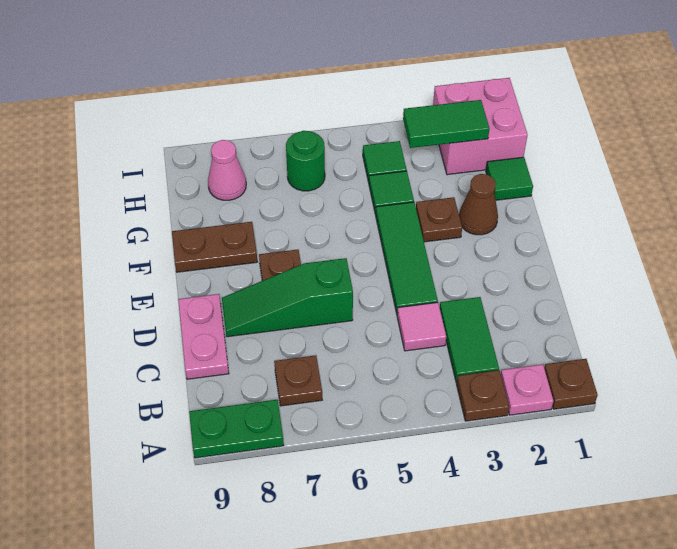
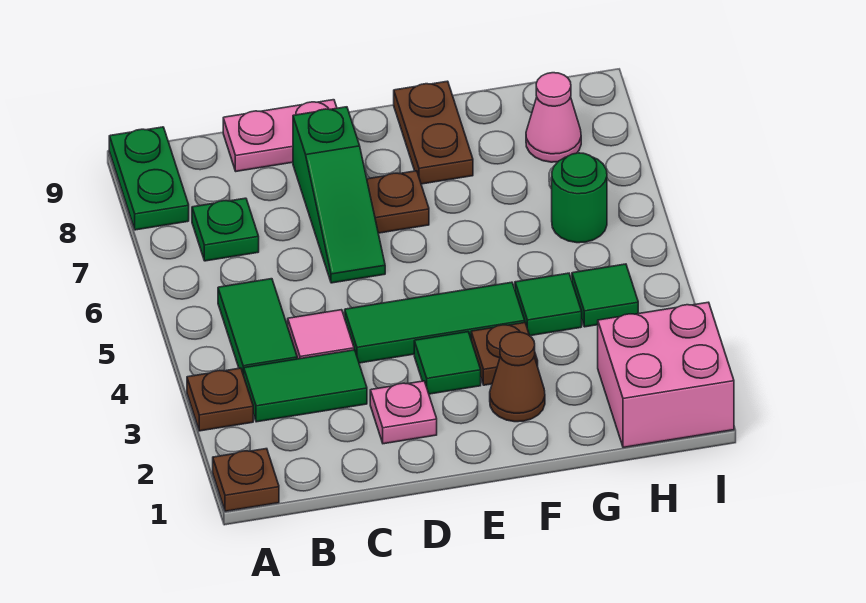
pink 1x1 plate [501,364,553,415] -> pink 1x1 plate moved to [370,381,437,444]
brown 1x1 plate [274,355,322,406] -> green 1x1 plate [192,198,259,261]
green 1x3 slope [222,258,353,337] -> green 1x3 slope turned to [293,107,385,283]
green 1x1 tile [486,157,533,200] -> green 1x1 tile moved to [414,332,481,394]
green 1x2 tile [403,100,490,148] -> green 1x2 tile moved to [218,279,297,375]

